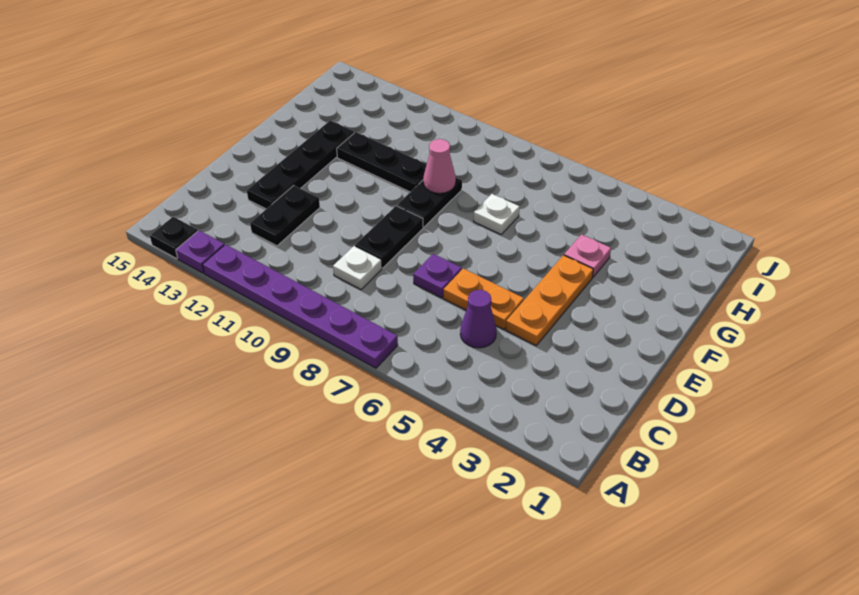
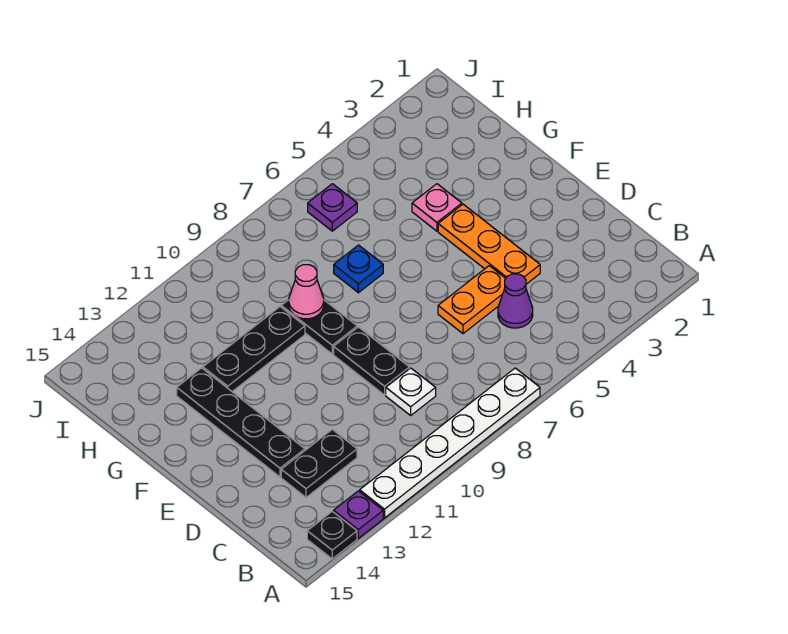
purple 1x6 plate [202,245,398,368] -> white 1x6 plate [360,368,540,518]
black 1x2 plate [250,186,320,246] -> black 1x2 plate turned to [281,430,357,497]
purple 1x1 plate [413,254,462,298] -> purple 1x1 plate moved to [308,184,357,231]
white 1x1 plate [474,194,519,234] -> blue 1x1 plate [334,245,383,293]

